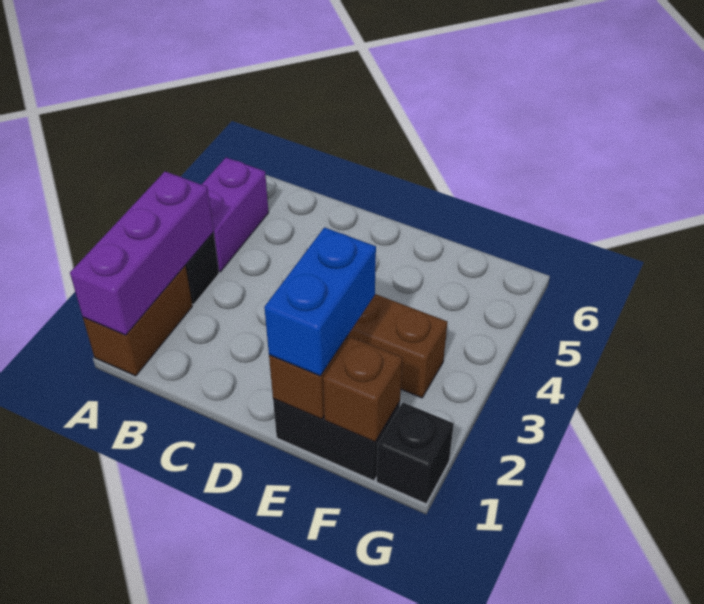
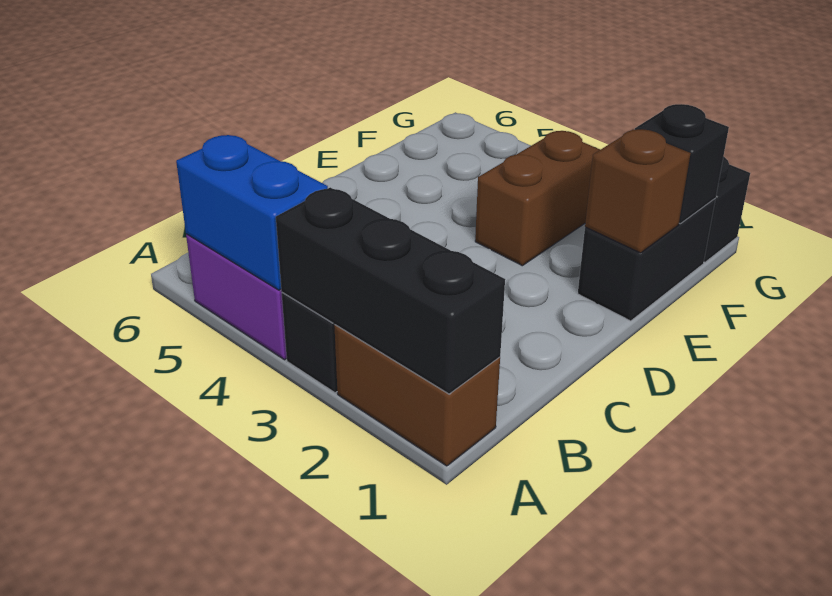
purple 1x3 brick [70,172,213,335] -> black 1x3 brick [276,187,505,394]
blue 1x2 brick [264,227,376,376] -> blue 1x2 brick moved to [176,135,328,290]
brown 1x1 brick [323,337,402,442] -> black 1x1 brick [635,104,729,224]

